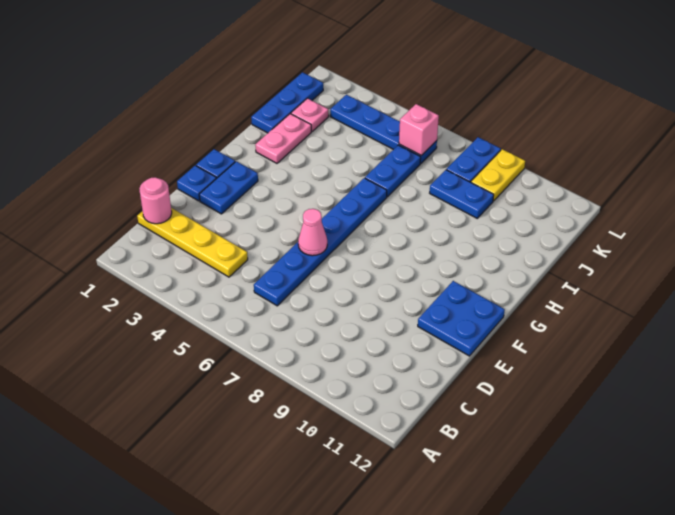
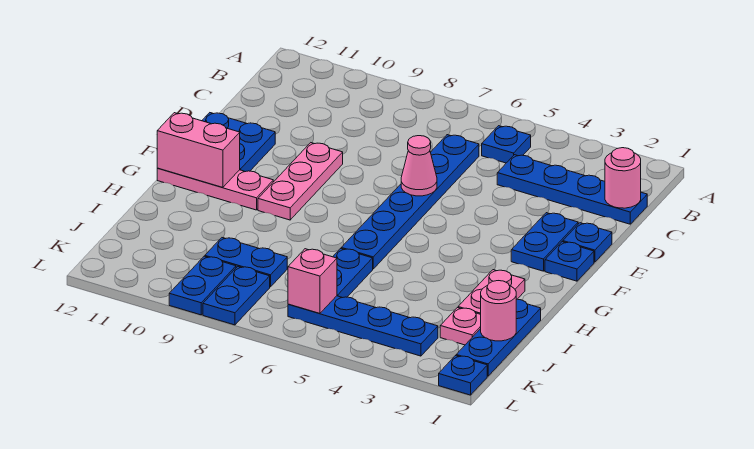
none -> blue 1x1 plate [482,126,531,163]
yellow 1x4 plate [137,208,248,277] -> blue 1x4 plate [497,155,647,224]
none -> pink 1x3 plate [258,143,343,220]
none -> pink 1x3 plate [157,168,273,210]
none -> pink 1x2 brick [157,113,240,188]
none -> pink 1x1 round brick [481,281,516,341]
yellow 1x2 plate [471,149,525,201] -> blue 1x2 plate [169,256,236,315]
none -> blue 1x1 plate [439,356,487,395]

